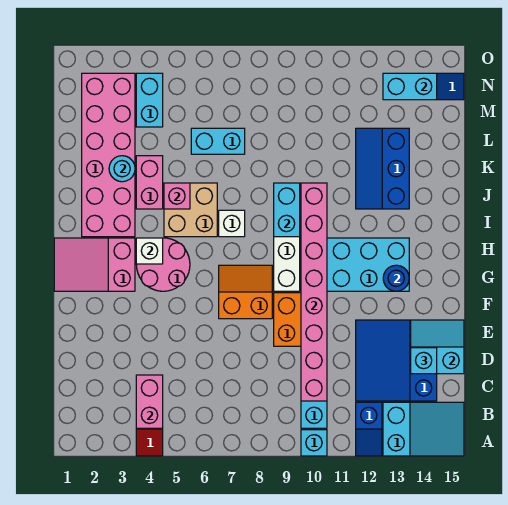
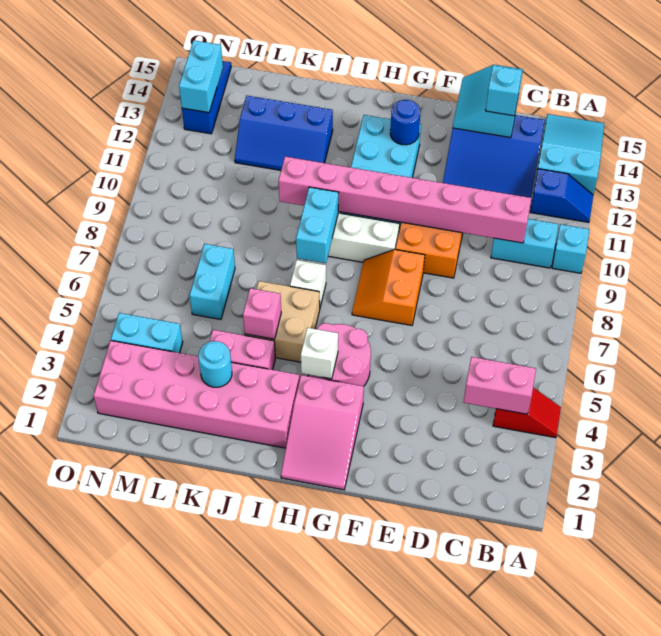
cyan 1x2 brick [274,183,300,237] -> cyan 1x2 brick turned to [296,187,339,263]

